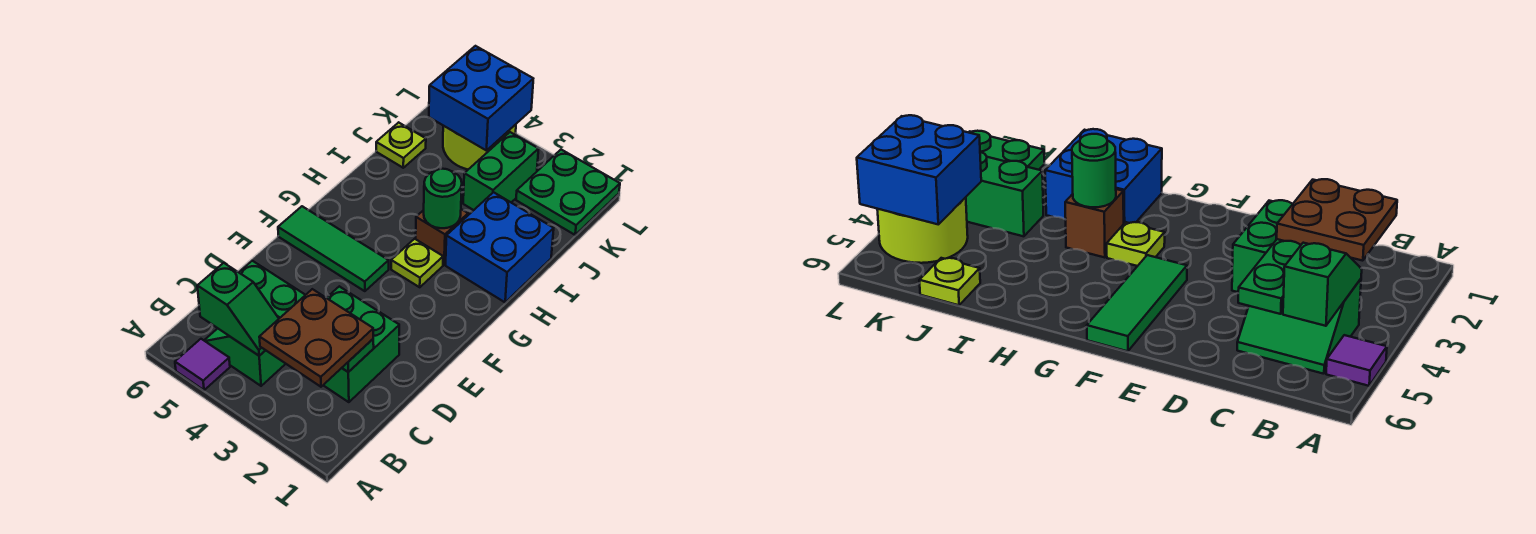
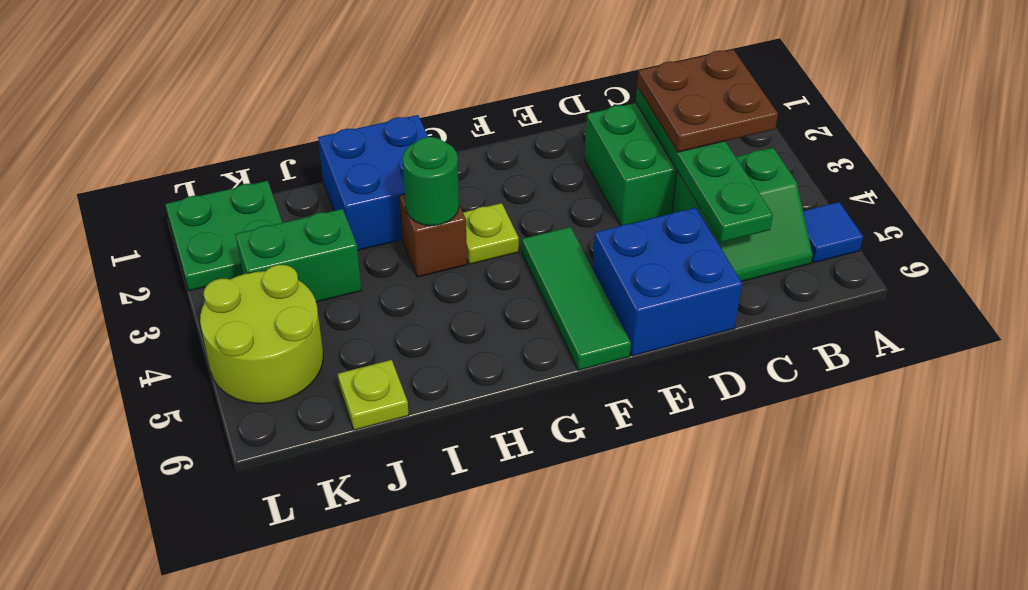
purple 1x1 tile [175,339,230,390] -> blue 1x1 tile [803,202,863,263]
green 1x2 slope [197,263,279,356] -> none
blue 2x2 brick [429,46,533,150] -> blue 2x2 brick moved to [592,208,742,356]

